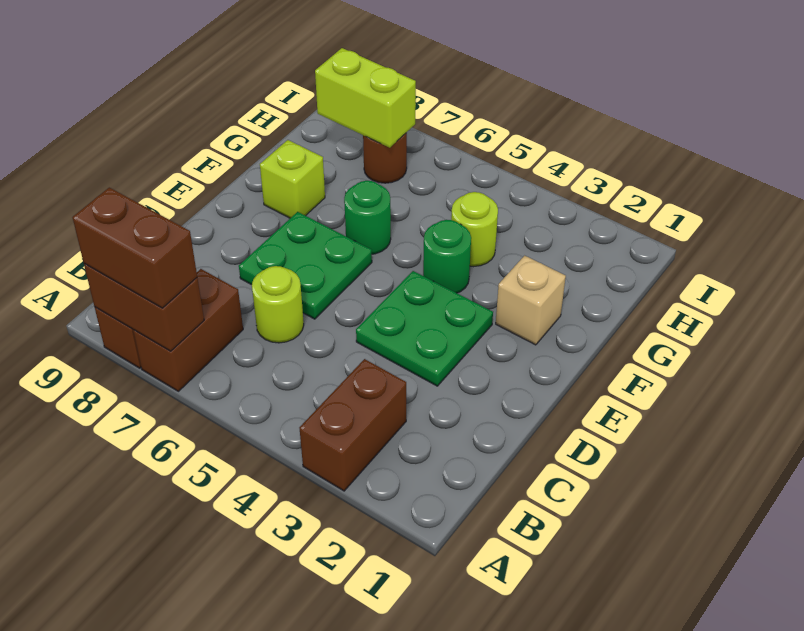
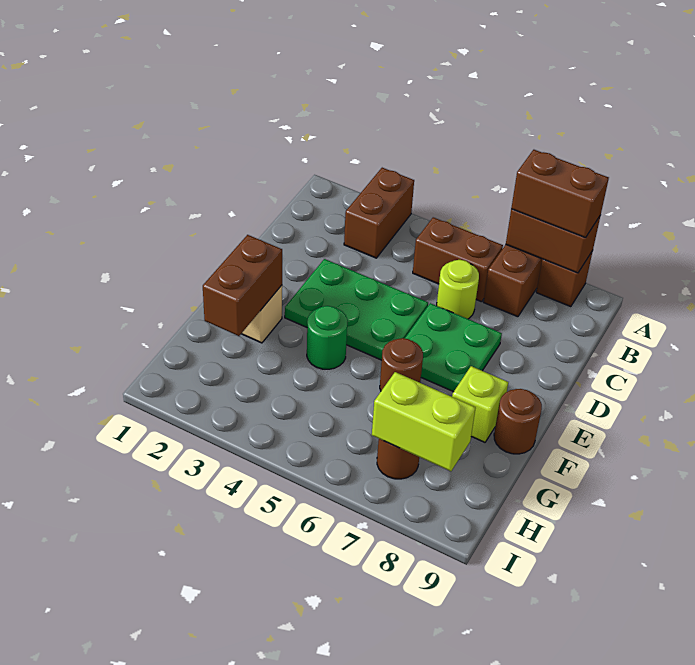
none -> brown 1x2 brick [413,217,503,302]
green 2x2 plate [356,271,493,386] -> green 2x3 plate [285,259,428,360]
none -> brown 1x2 brick [203,235,282,336]
green 1x1 round brick [344,181,391,254] -> brown 1x1 round brick [380,338,423,391]
none -> brown 1x1 round brick [494,389,542,454]
lime 1x1 round brick [451,192,498,267] -> none

